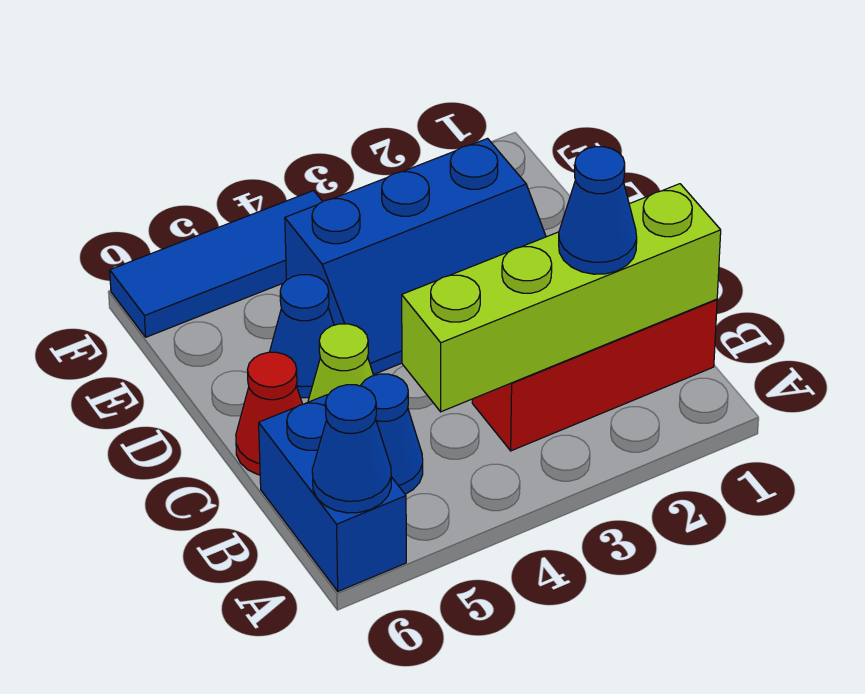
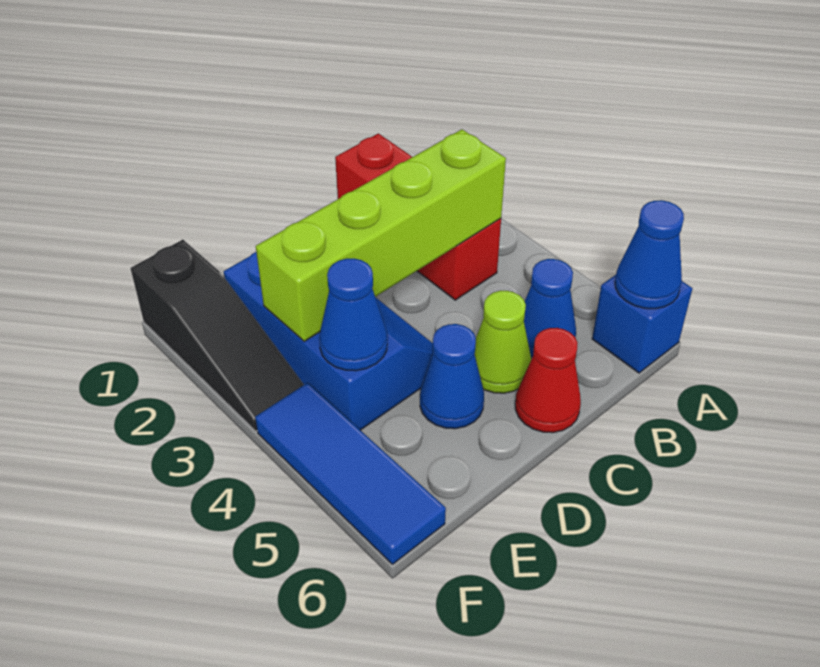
blue 1x2 brick [259,395,406,591] -> blue 1x1 brick [592,275,692,373]
lime 1x4 brick [402,184,721,412] -> lime 1x4 brick turned to [256,129,506,341]
blue 1x1 cone [559,147,637,274] -> blue 1x1 cone moved to [319,259,387,371]
none -> black 1x3 slope [131,240,303,431]

